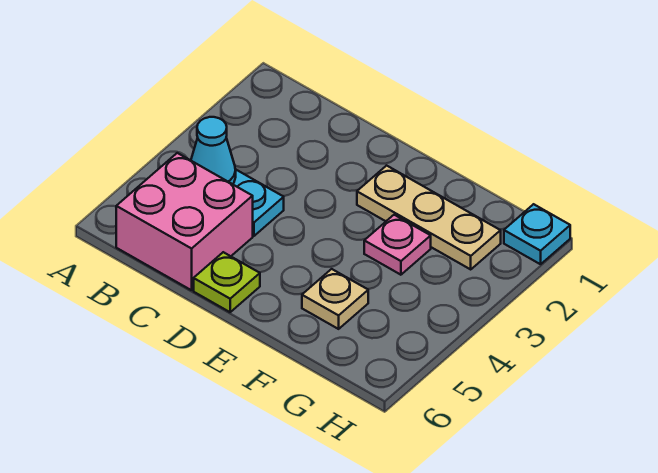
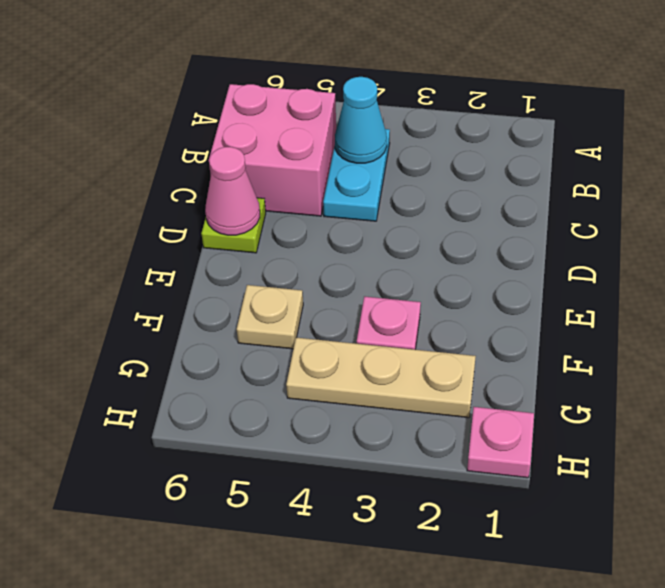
none -> pink 1x1 cone [205,147,260,235]
tan 1x3 plate [357,166,501,269] -> tan 1x3 plate turned to [286,337,476,418]
cyan 1x1 plate [504,204,570,264] -> pink 1x1 plate [467,407,534,478]

